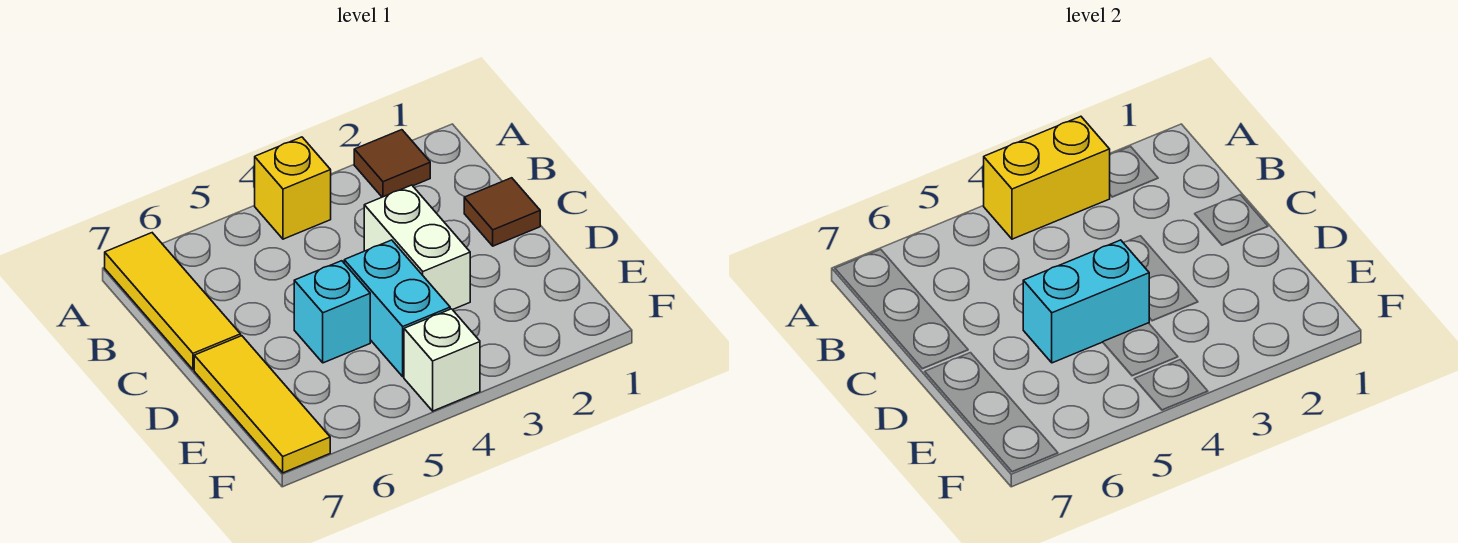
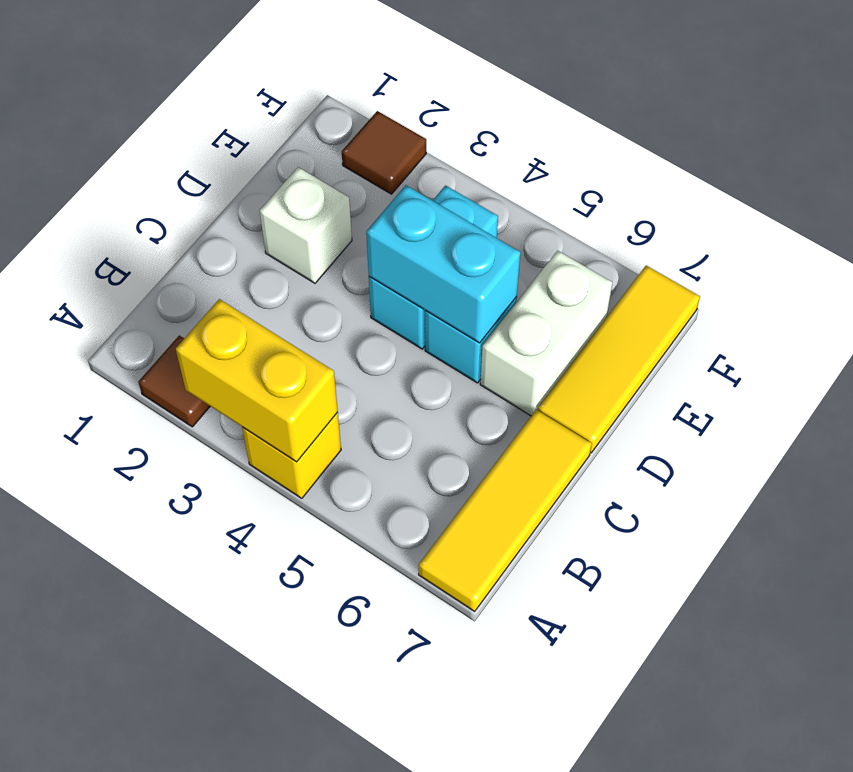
brown 1x1 tile [464,178,540,246] -> brown 1x1 tile moved to [342,111,426,194]
white 1x2 brick [364,185,470,310] -> white 1x2 brick moved to [480,251,612,416]
white 1x1 brick [404,309,480,411] -> white 1x1 brick moved to [260,167,352,283]

